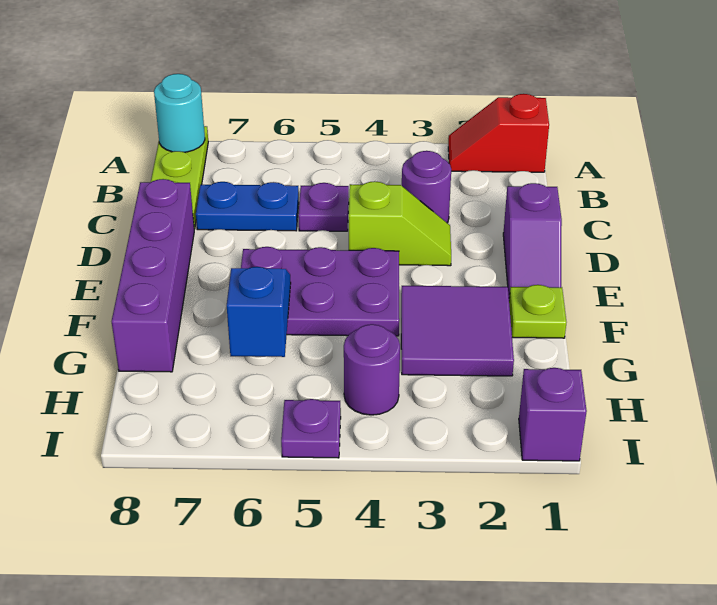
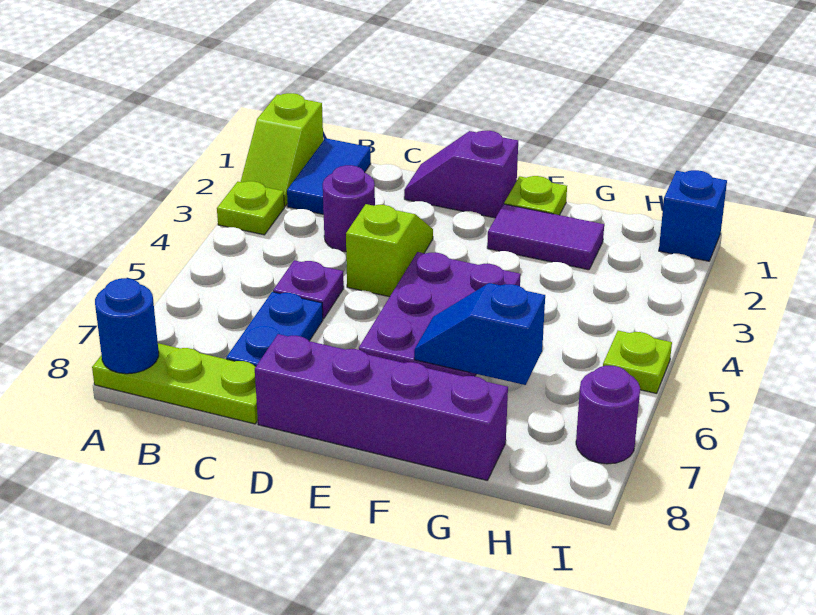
red 1x2 slope [448,94,549,172] -> lime 1x2 slope [241,93,323,206]
none -> lime 1x1 plate [217,181,284,235]
cyan 1x1 round brick [154,74,205,152] -> blue 1x1 round brick [95,278,159,374]
none -> blue 1x2 tile [287,138,371,214]
purple 1x2 slope [503,183,562,297] -> purple 1x2 slope turned to [404,131,518,218]
purple 2x2 tile [401,286,514,376] -> purple 1x2 tile [487,204,604,270]
purple 1x1 round brick [344,324,400,415] -> purple 1x1 round brick moved to [576,366,640,464]
purple 1x1 brick [519,368,587,461] -> blue 1x1 brick [659,170,727,261]
purple 1x1 plate [281,399,341,458] -> lime 1x1 plate [603,331,672,393]

